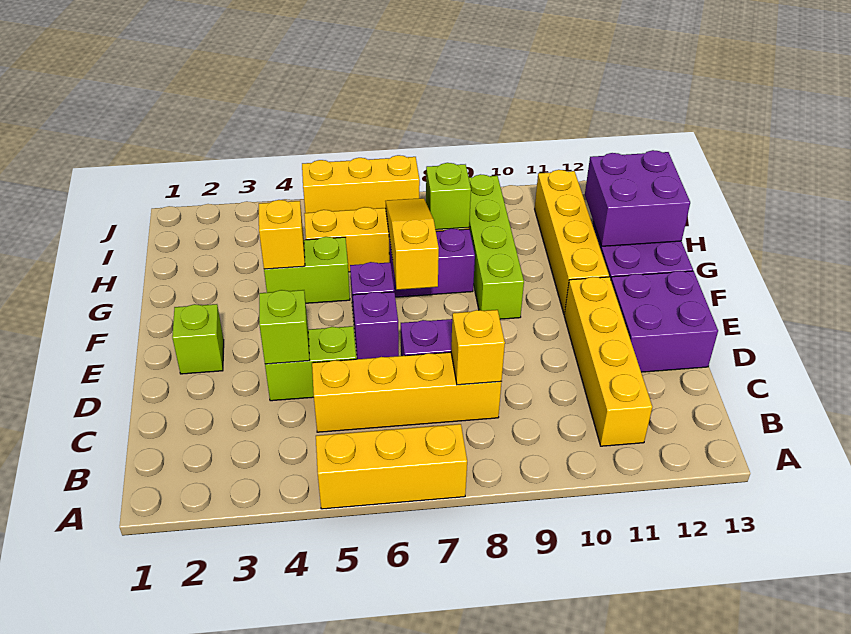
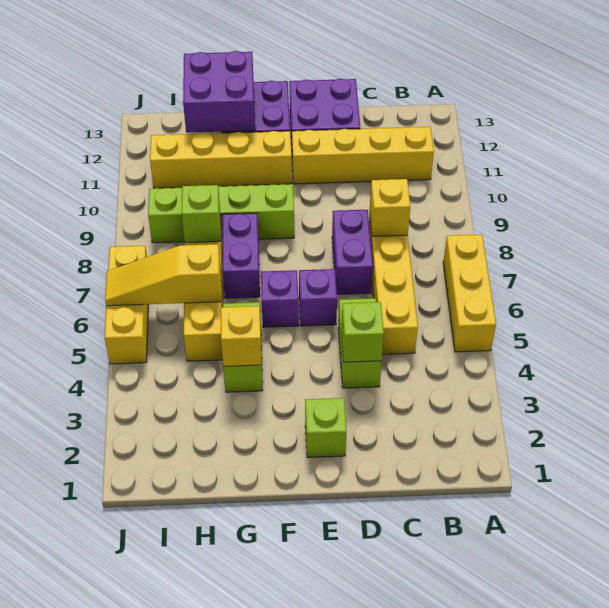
yellow 1x3 slope [386,198,439,290] -> yellow 1x3 slope moved to [105,244,221,306]

